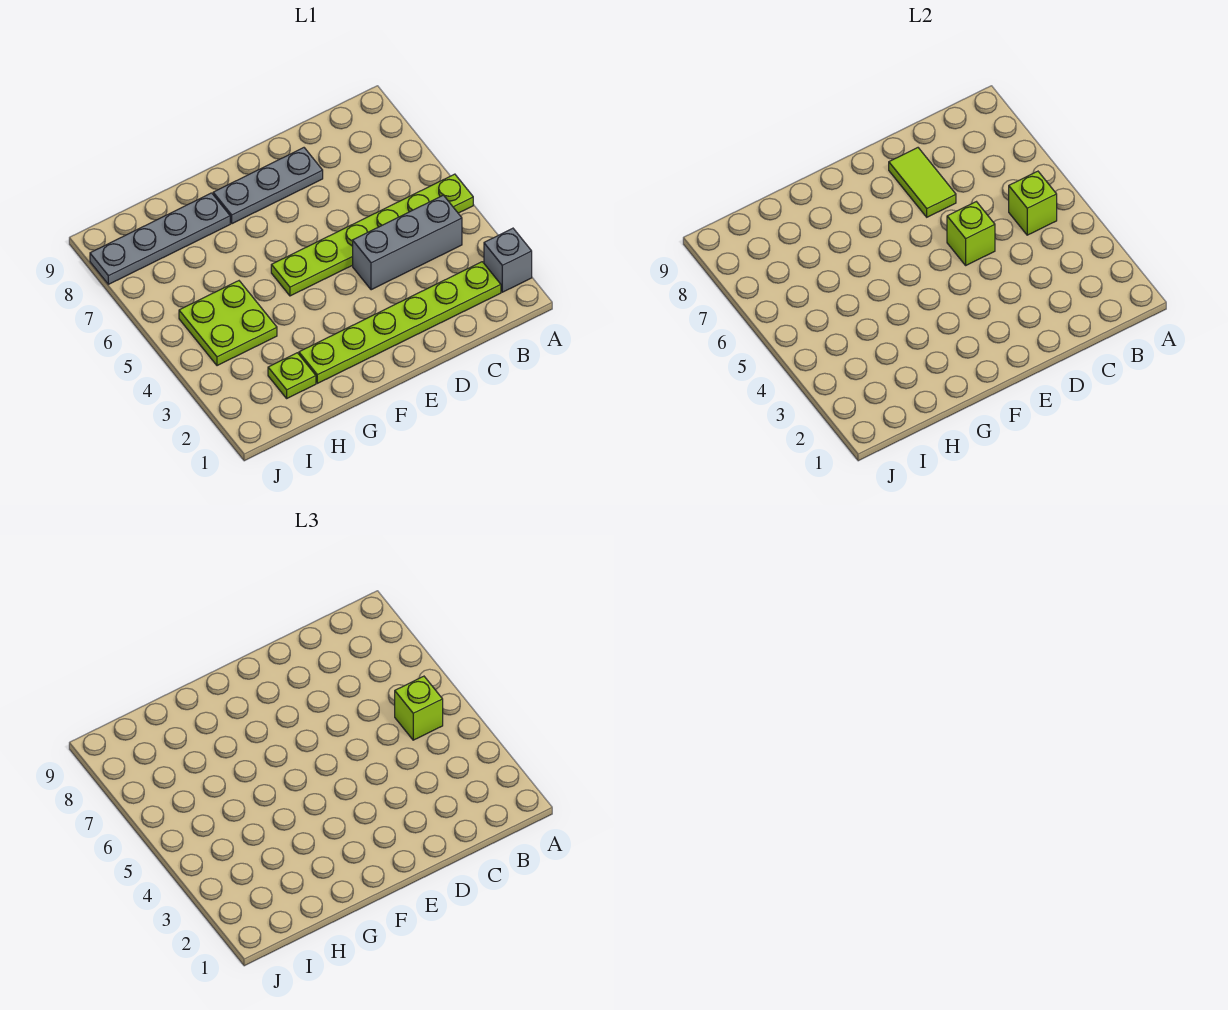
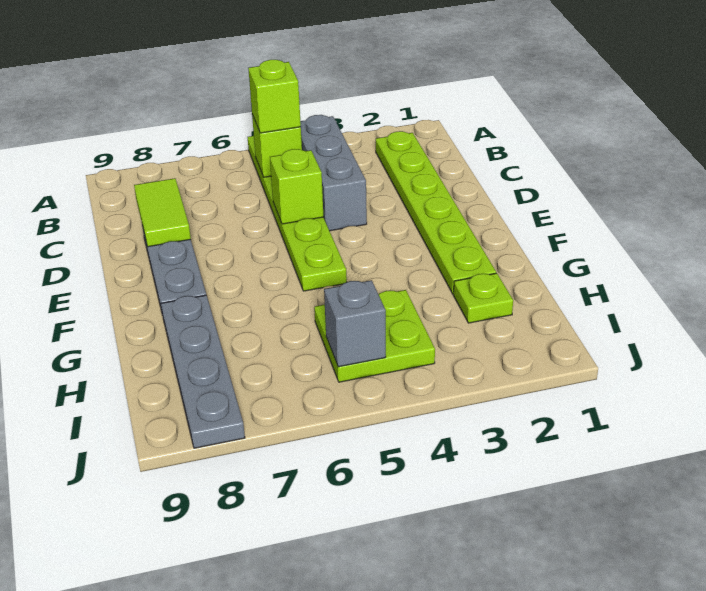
grey 1x1 brick [484,228,532,292] -> grey 1x1 brick moved to [324,280,386,367]
lime 1x2 tile [889,148,956,217] -> lime 1x2 tile turned to [134,178,191,247]

